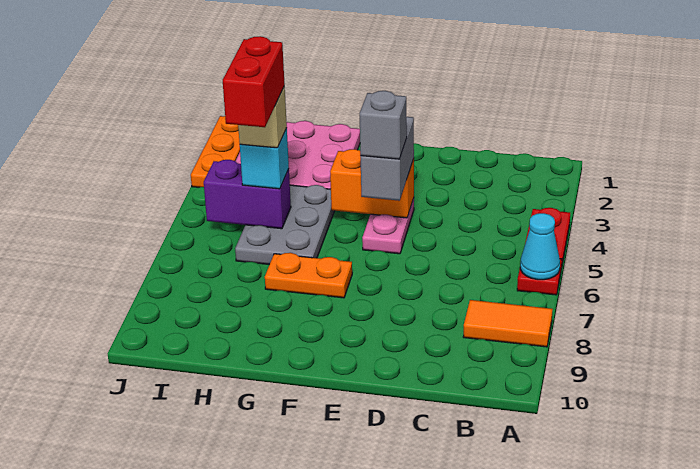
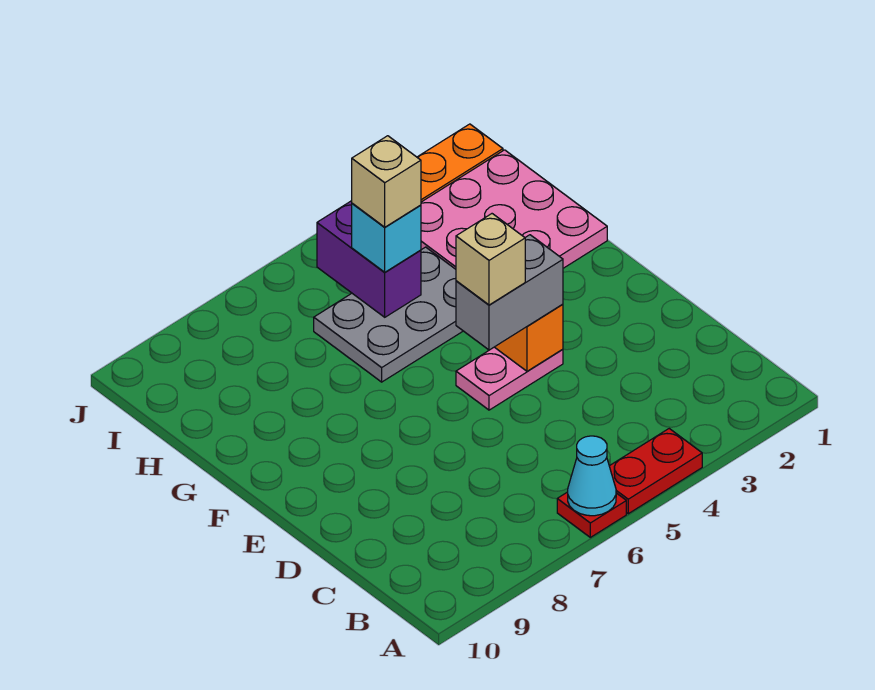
orange 1x2 tile [463,300,553,347] -> none
grey 1x1 brick [360,91,407,159] -> tan 1x1 brick [456,214,525,305]
orange 1x2 plate [265,253,352,298] -> none
red 1x2 brick [223,36,285,127] -> none

